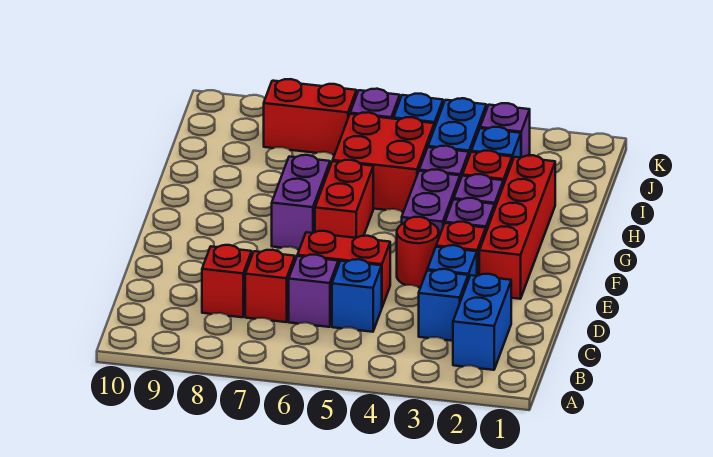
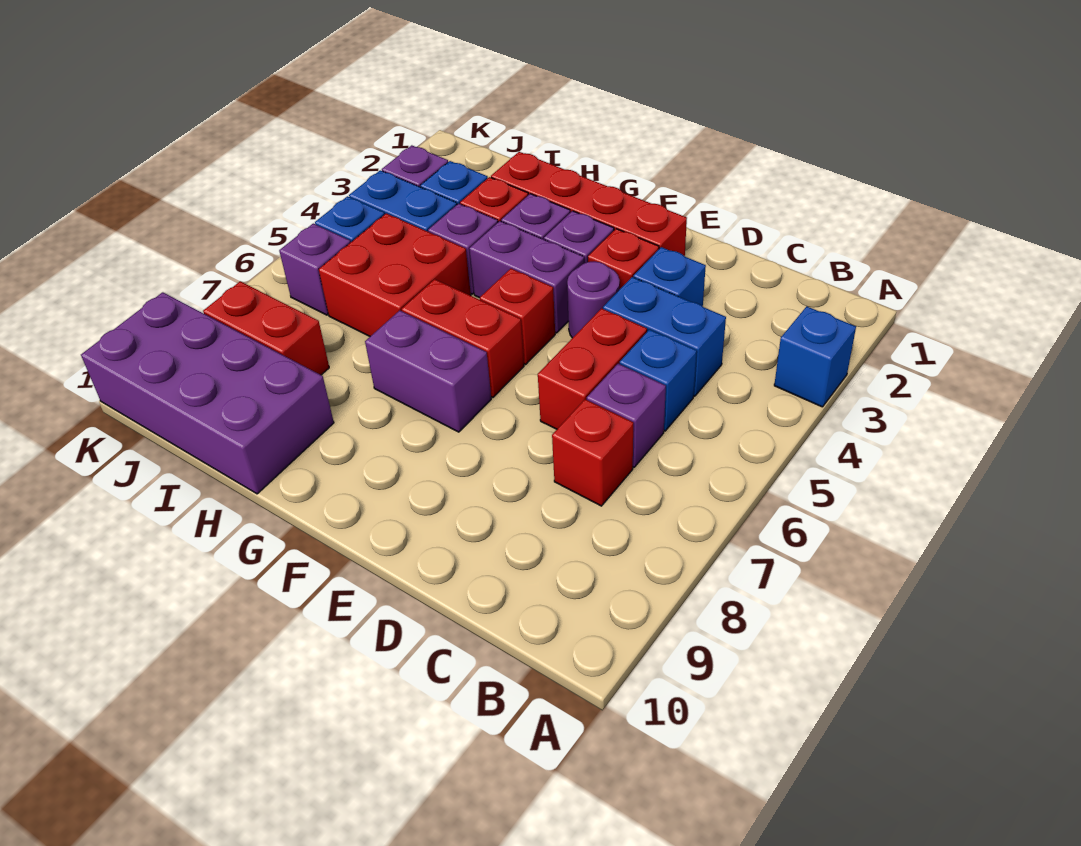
blue 1x2 brick [453,274,511,370] -> blue 1x2 brick moved to [603,277,726,396]
blue 1x1 brick [419,269,468,341] -> blue 1x1 brick moved to [774,306,856,407]
red 1x1 brick [202,245,252,317] -> red 1x1 brick moved to [480,269,555,365]
red 1x1 round brick [397,217,439,287] -> purple 1x1 round brick [567,261,620,338]
none -> purple 2x4 brick [81,292,334,494]
red 1x2 brick [264,79,357,155] -> red 1x2 brick turned to [203,281,329,375]

